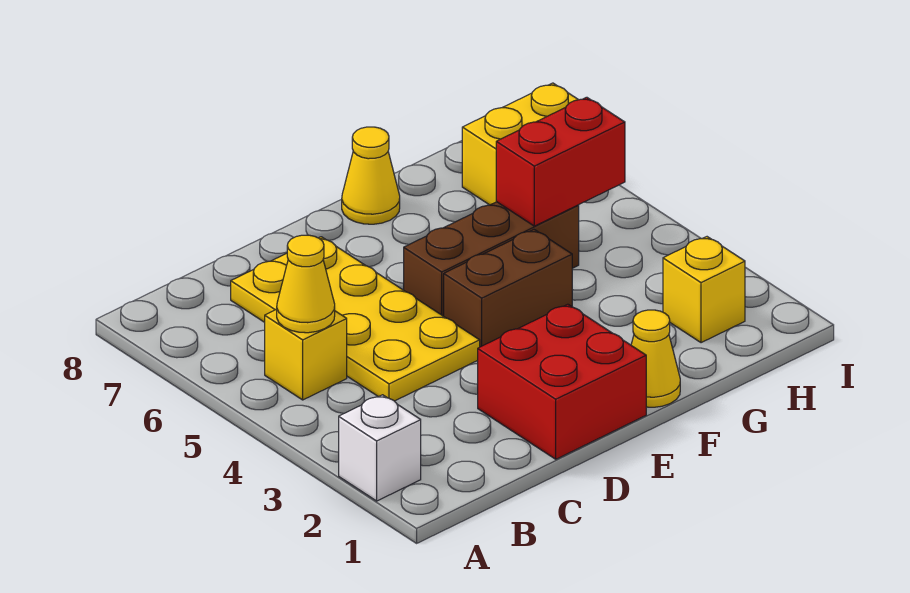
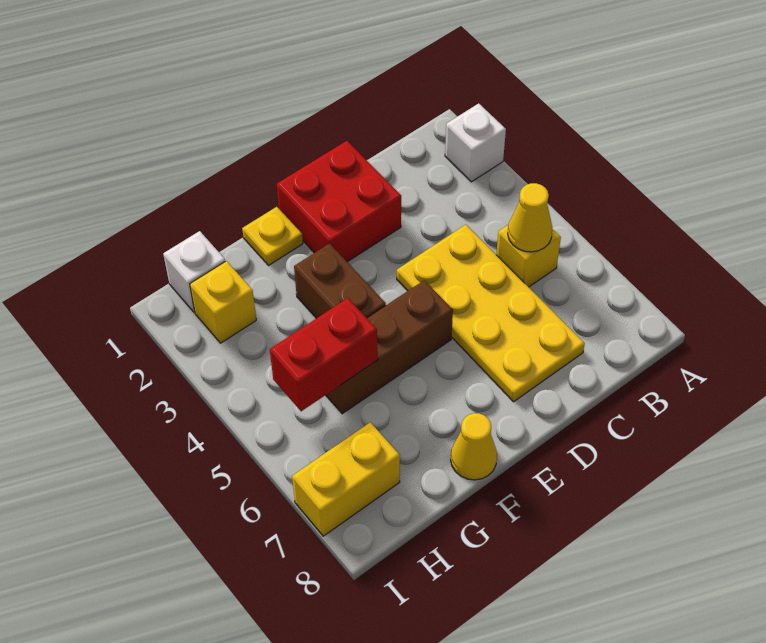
brown 1x2 brick [444,230,572,347] -> brown 1x2 brick turned to [294,244,386,318]
yellow 1x1 cone [631,310,680,407] -> yellow 1x1 plate [242,207,303,265]
none -> white 1x1 brick [163,231,225,312]

